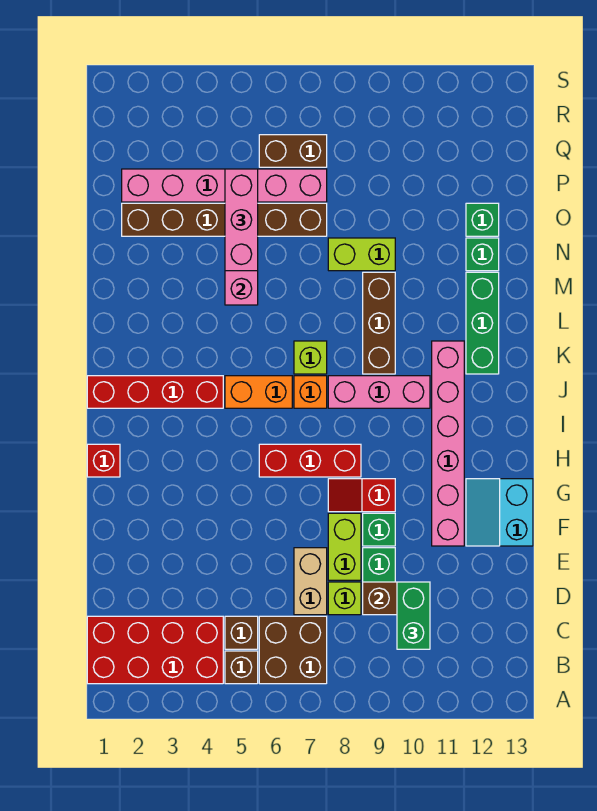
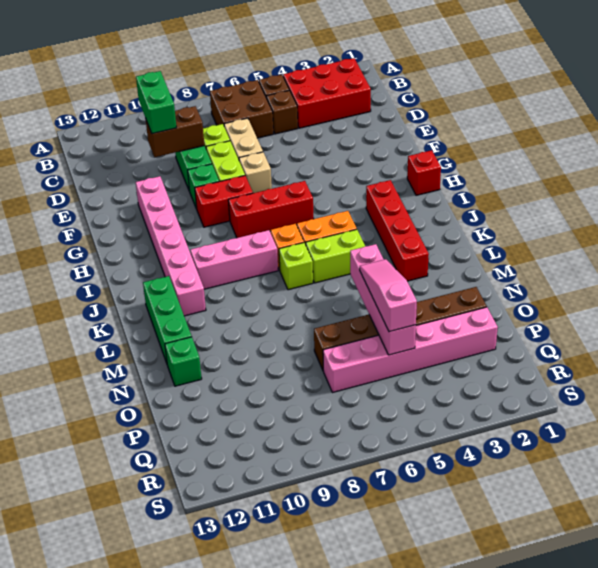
red 2x4 brick [87,616,223,684] -> red 2x3 brick [283,58,371,128]
none -> tan 1x1 brick [239,152,272,193]
cyan 2x2 slope [466,479,533,546] -> none
red 1x2 slope [328,479,395,512] -> red 1x2 brick [195,176,253,227]
red 1x4 brick [87,376,223,408] -> red 1x4 brick turned to [366,180,429,281]
brown 1x3 brick [363,272,395,374] -> none
pink 1x3 brick [225,169,258,271] -> pink 1x3 slope [360,259,417,332]
lime 1x2 brick [328,238,395,271] -> lime 1x2 brick moved to [306,229,365,283]
green 1x1 brick [466,203,499,236] -> none
brown 1x2 brick [259,135,327,167] -> none

